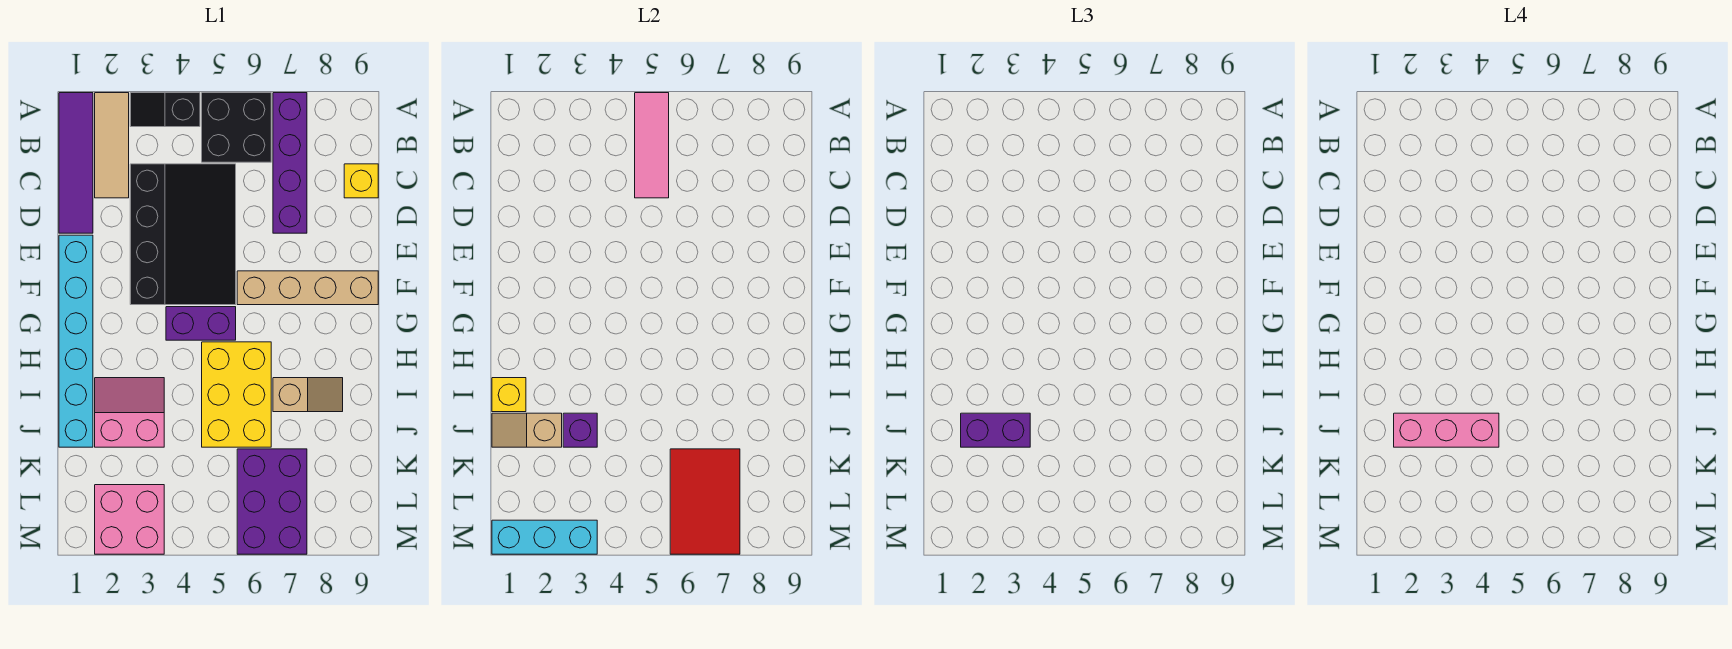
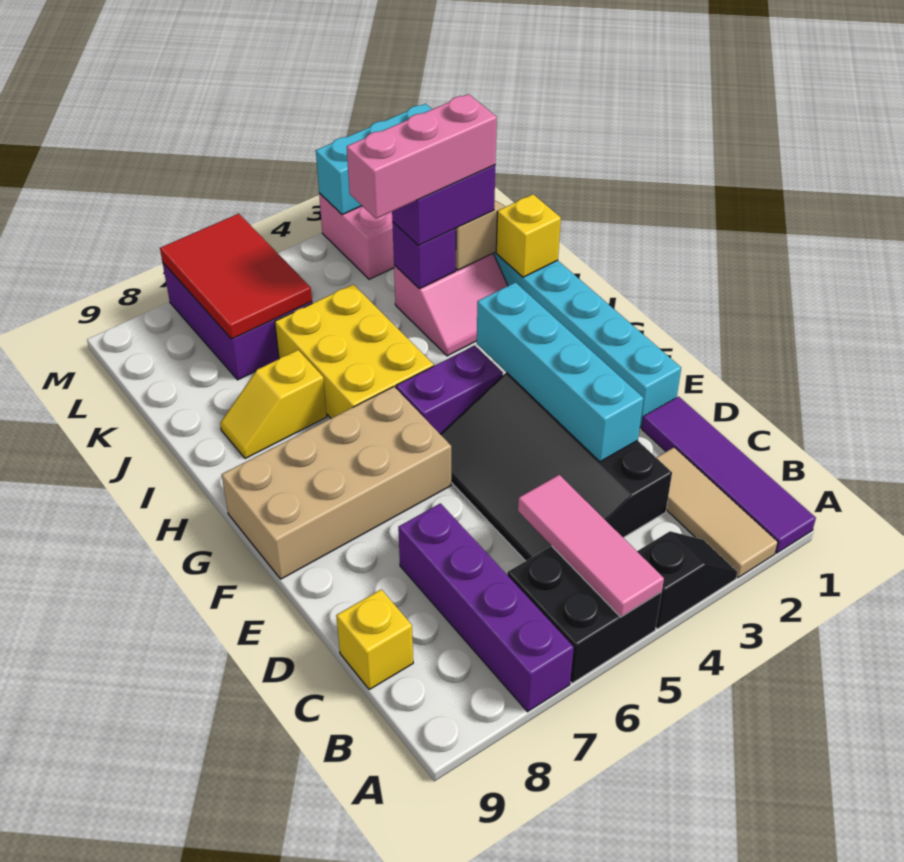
none -> cyan 1x4 brick [477,282,644,462]
tan 1x4 brick [237,271,378,305] -> tan 2x4 brick [222,387,451,579]
tan 1x2 slope [273,378,343,412] -> yellow 1x2 slope [220,350,327,459]

